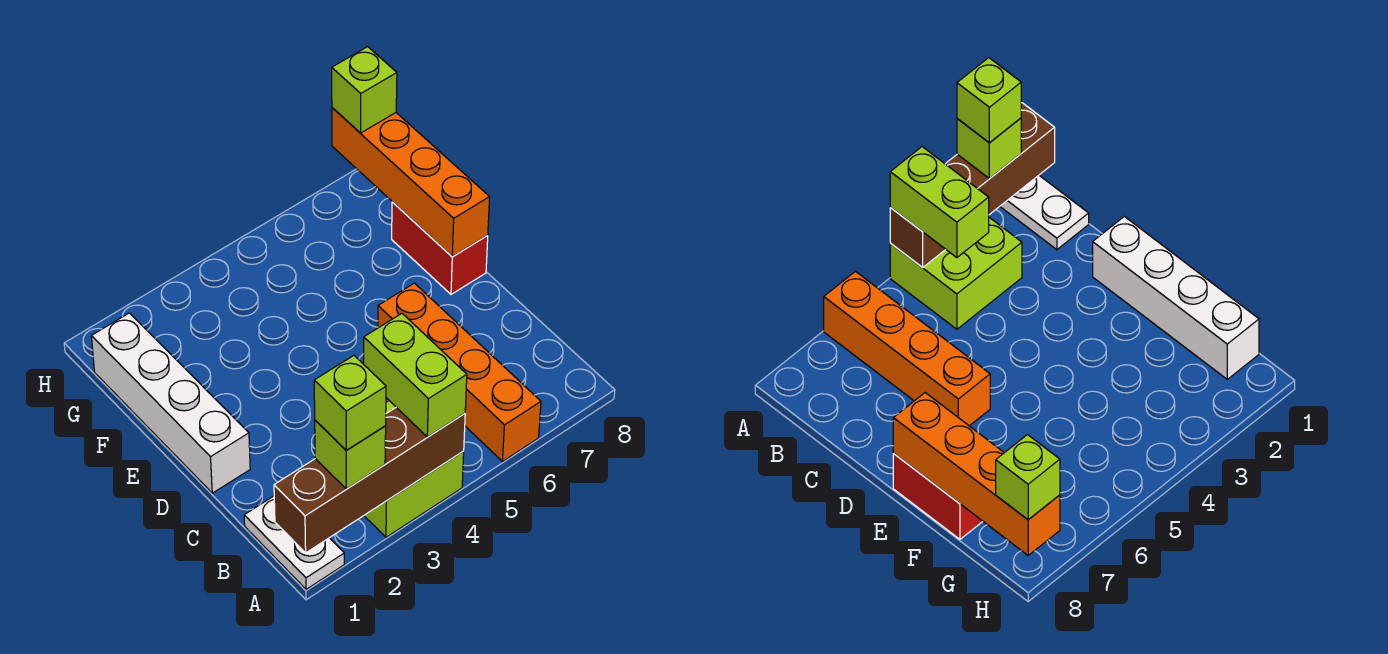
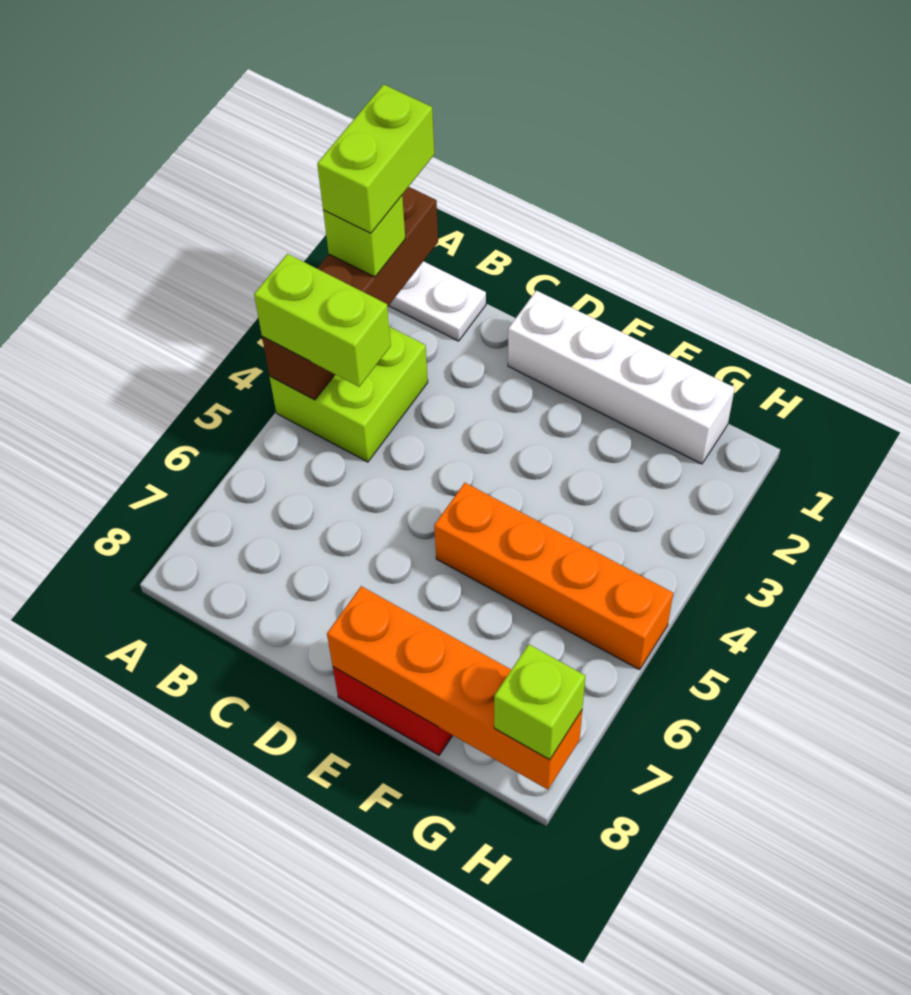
lime 1x1 brick [314,356,386,450] -> lime 1x2 brick [317,84,434,233]
orange 1x4 brick [378,283,541,461] -> orange 1x4 brick moved to [434,483,673,670]

